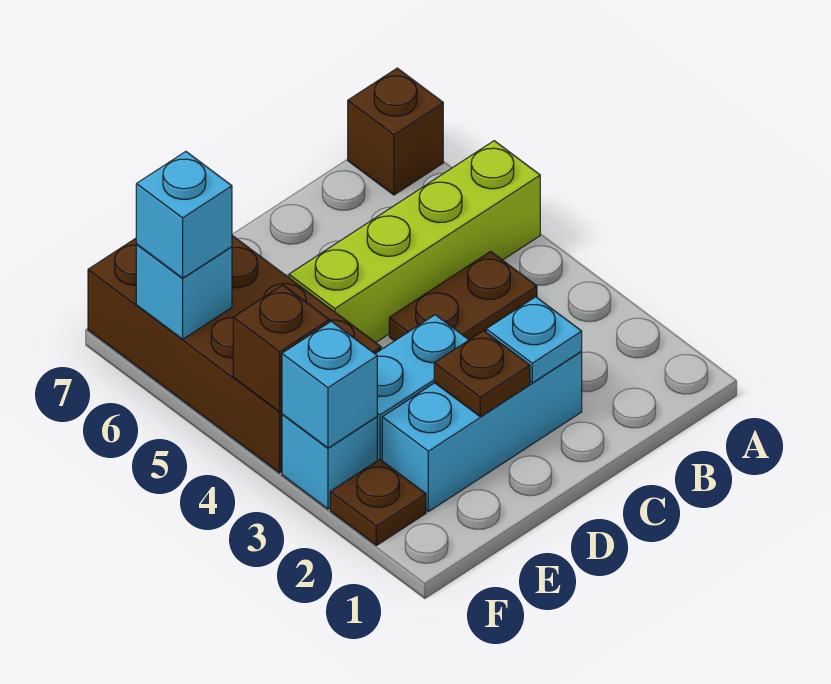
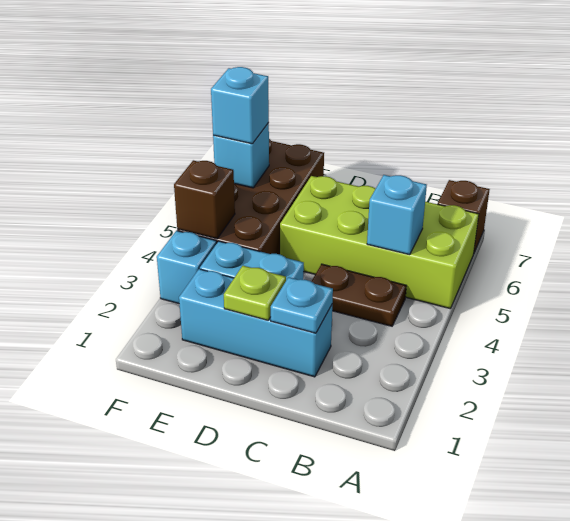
lime 1x4 brick [289,141,540,343] -> lime 2x4 brick [280,176,479,309]
brown 1x1 plate [434,331,530,417] -> lime 1x1 plate [224,266,286,320]
brown 1x1 plate [330,459,426,545] -> none
cyan 1x1 brick [282,321,377,448] -> cyan 1x1 brick moved to [367,175,427,255]

